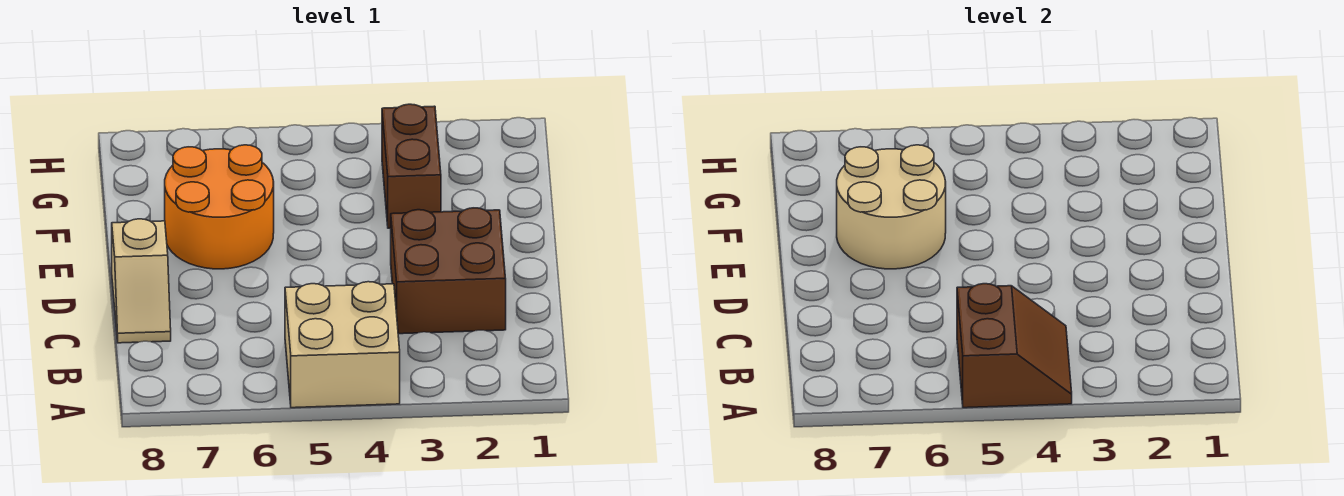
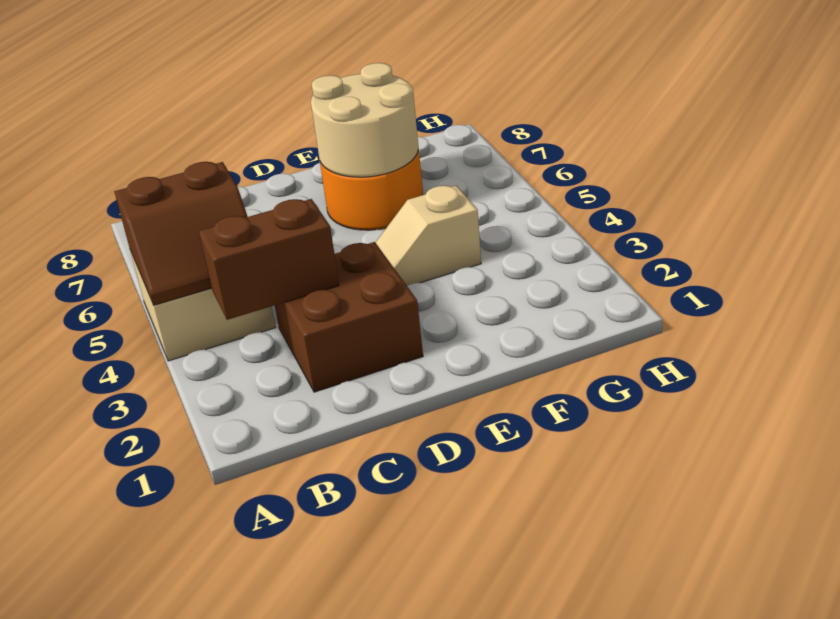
tan 1x2 slope [112,219,171,343] -> tan 1x2 slope moved to [375,186,481,286]
brown 1x2 brick [382,104,441,228] -> brown 1x2 brick moved to [199,199,339,320]

